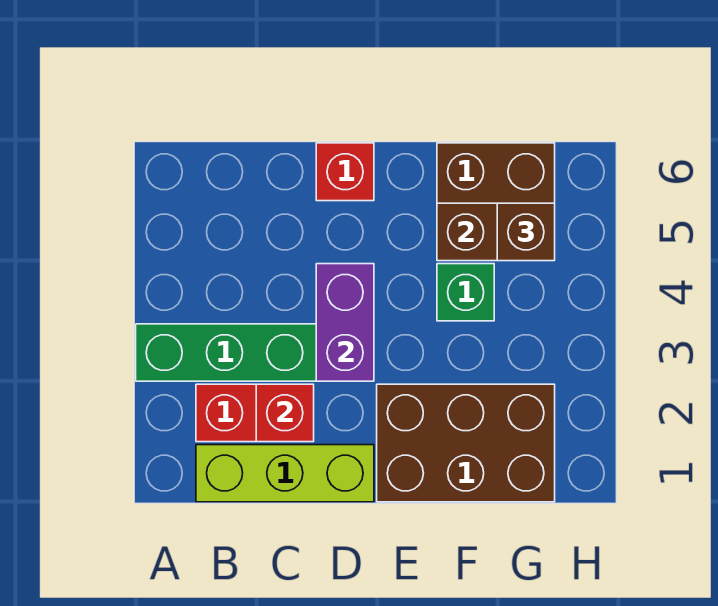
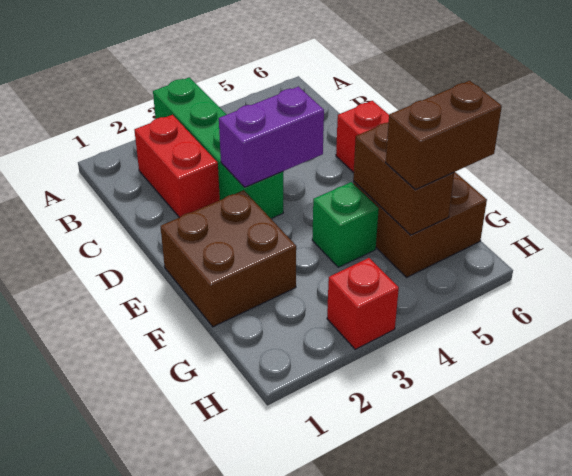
lime 1x3 brick [196,445,374,502] -> none
red 1x1 brick [256,384,314,442] -> red 1x1 brick moved to [327,258,399,349]
brown 2x3 brick [377,384,555,502] -> brown 2x2 brick [160,190,296,327]
brown 1x1 brick [497,203,555,261] -> brown 1x2 brick [386,81,502,190]

